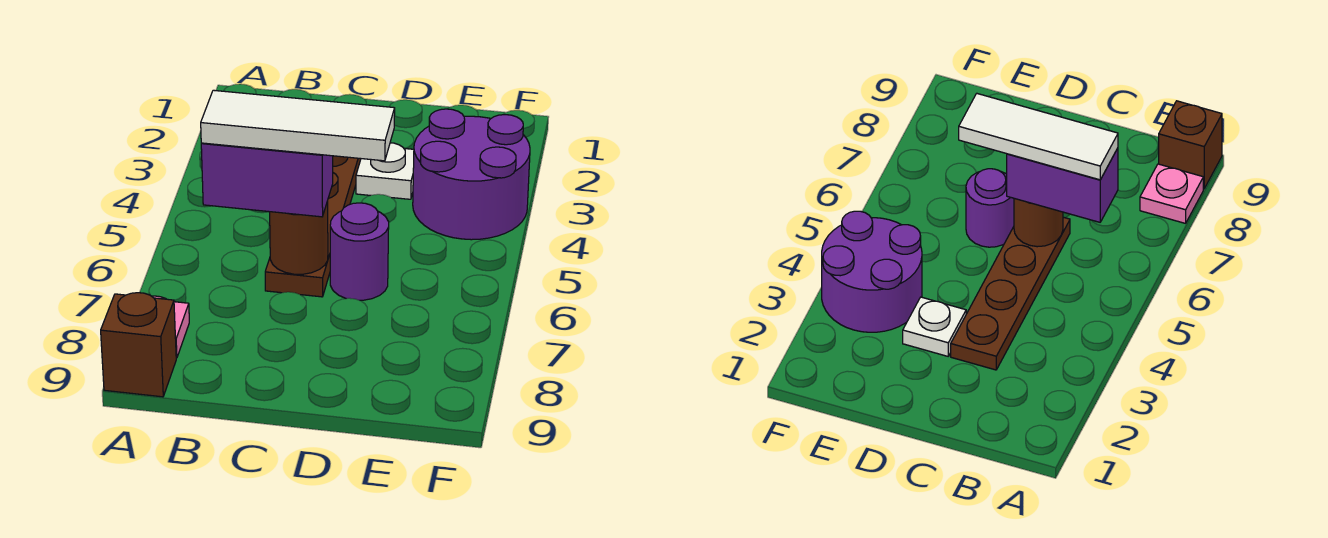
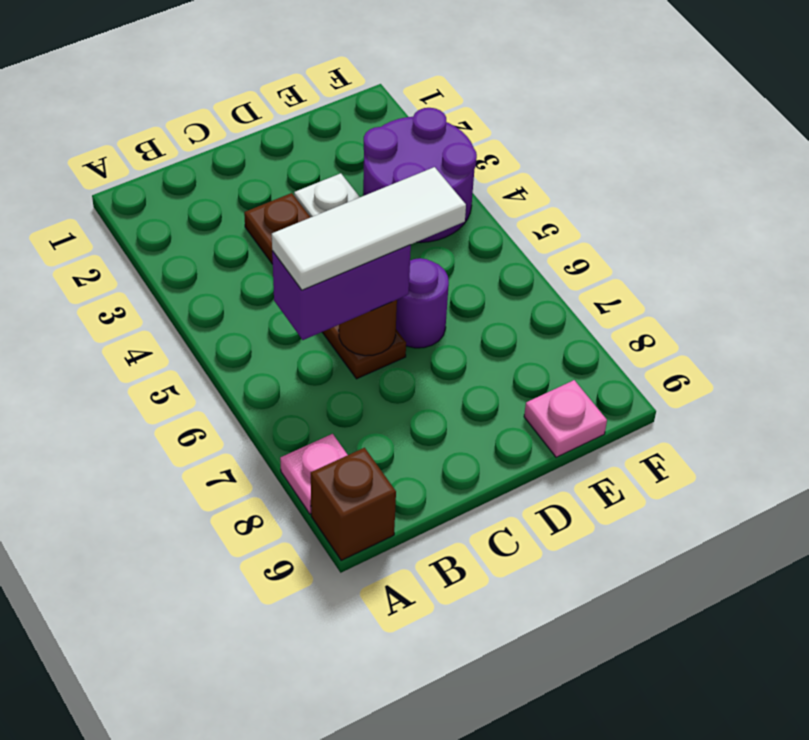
none -> pink 1x1 plate [524,380,607,457]

